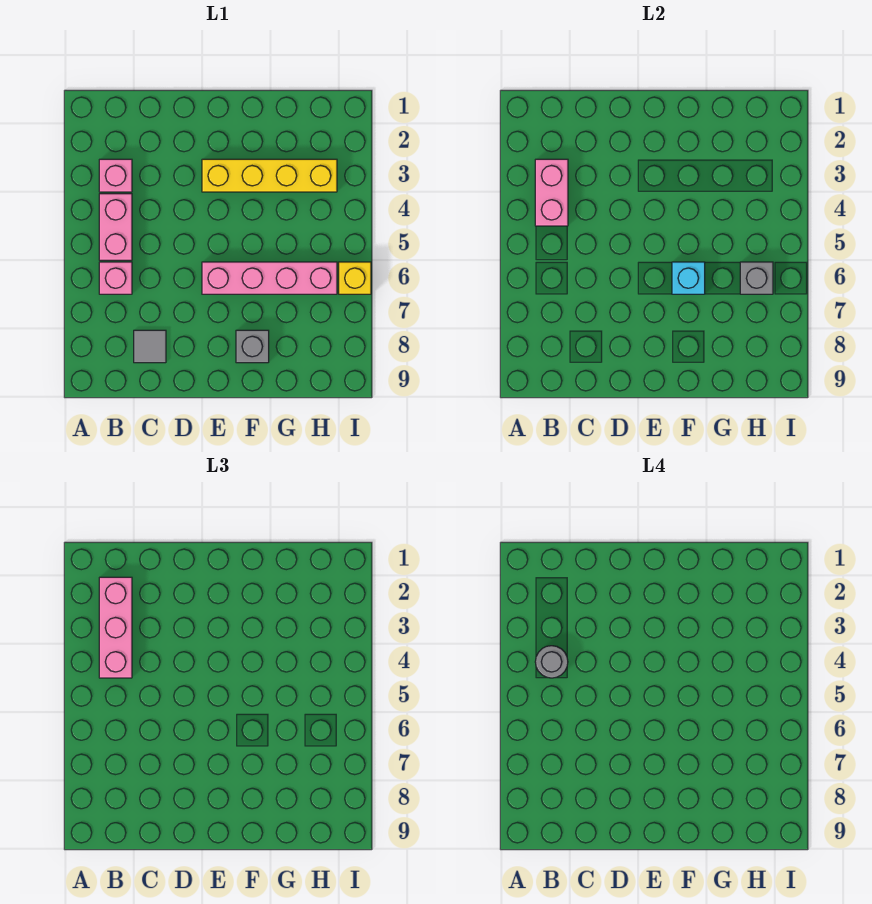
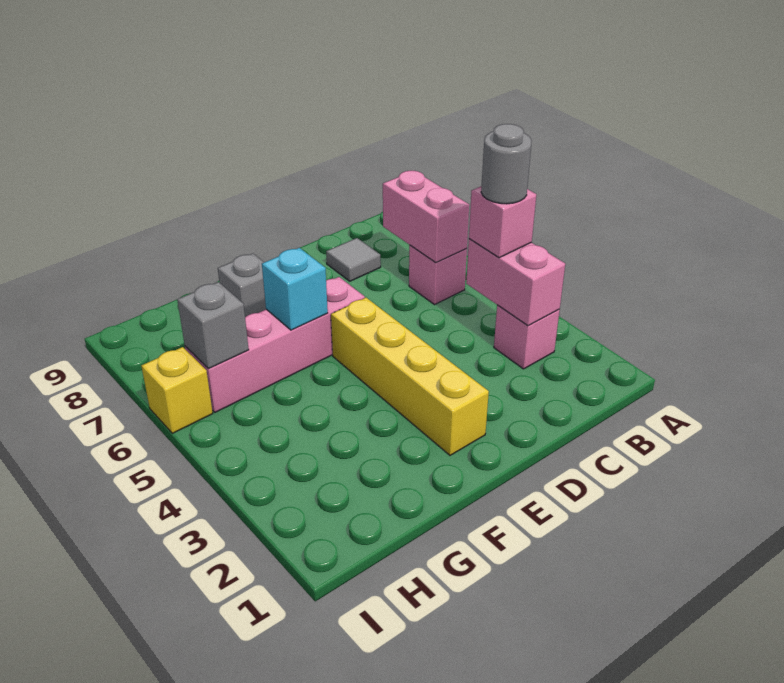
pink 1x3 brick [99,577,132,678] -> pink 1x1 brick [469,187,536,258]
pink 1x2 brick [99,194,132,260] -> pink 1x2 brick moved to [383,171,469,263]
yellow 1x4 brick [202,159,337,192] -> yellow 1x4 brick turned to [331,298,489,455]

